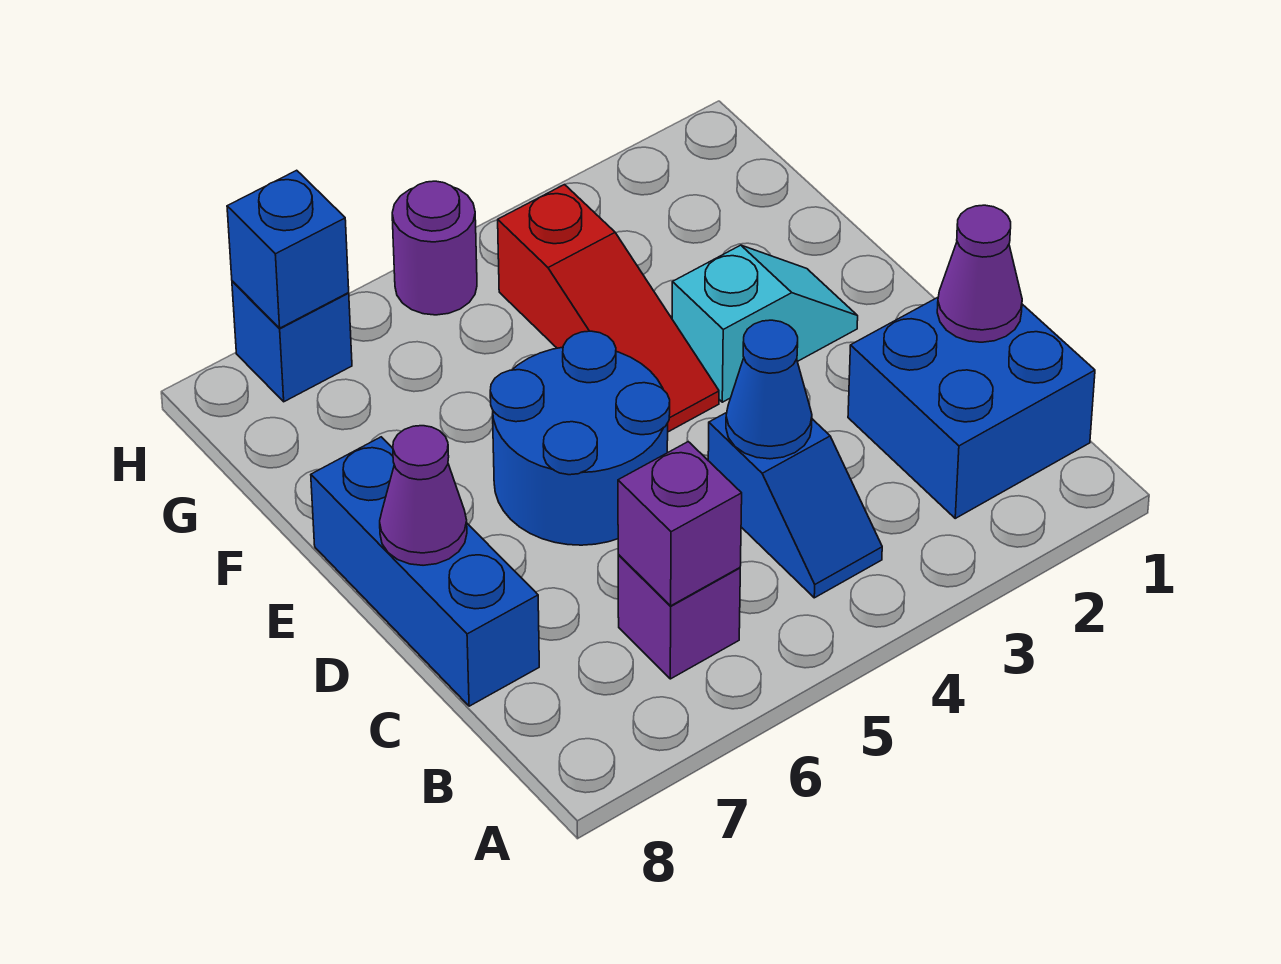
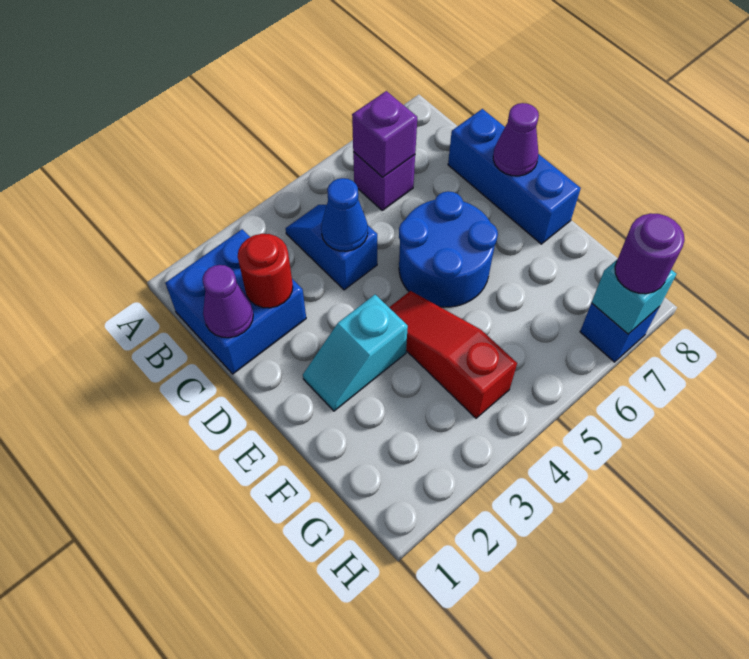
none -> red 1x1 round brick [238,234,293,308]
purple 1x1 round brick [392,181,477,315] -> purple 1x1 round brick moved to [615,213,685,294]
blue 1x1 brick [227,170,349,328] -> cyan 1x1 brick [592,259,676,334]

